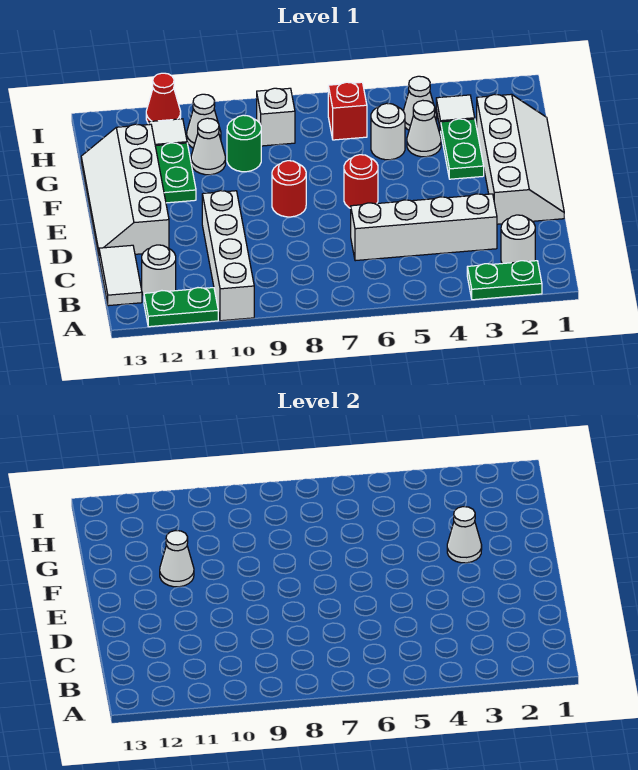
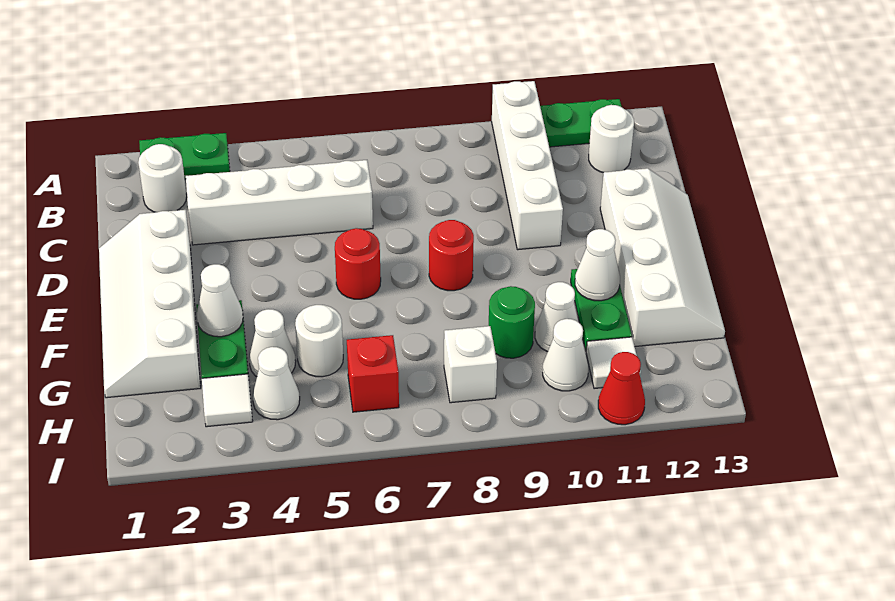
white 1x2 tile [99,245,142,306] -> none

